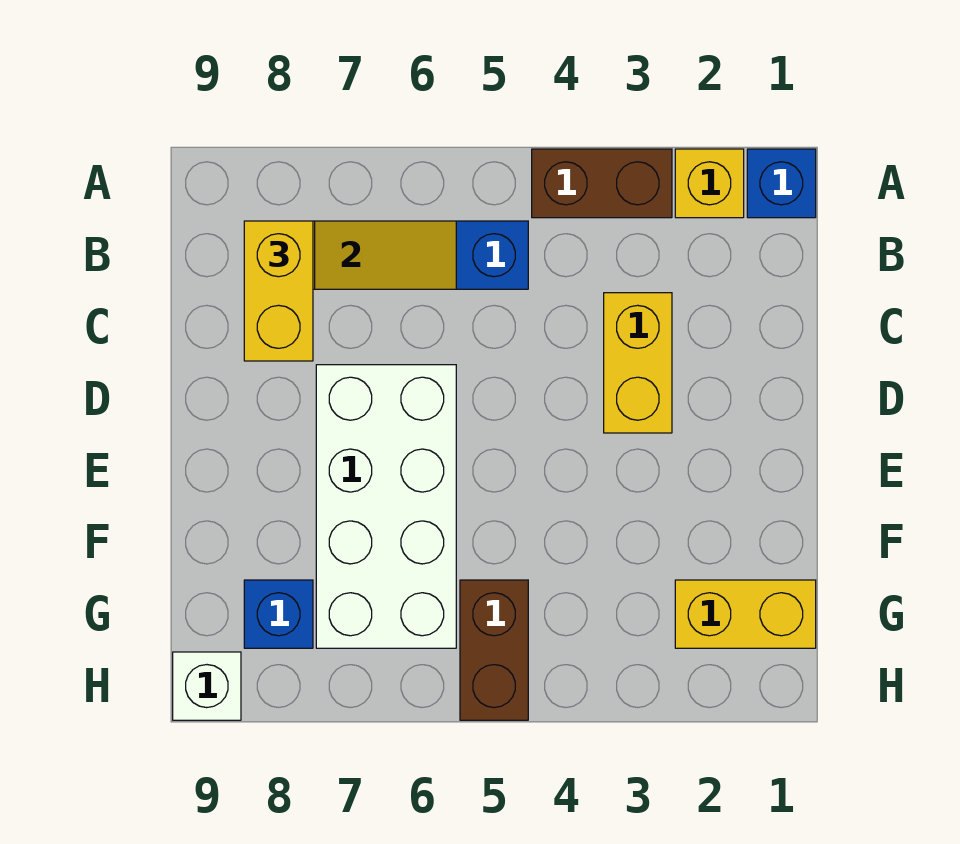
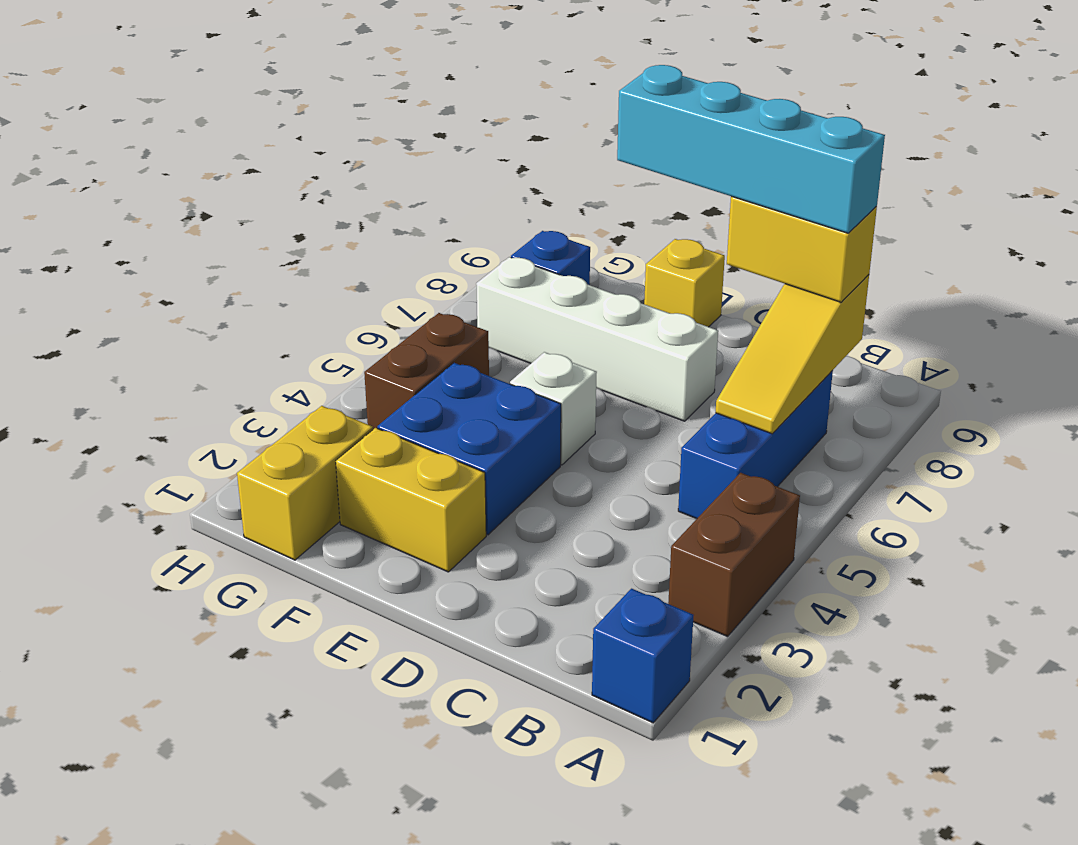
yellow 1x1 brick [675,149,744,218] -> yellow 1x1 brick moved to [644,239,725,327]
none -> cyan 1x4 brick [617,65,885,233]
yellow 1x2 brick [604,293,672,433] -> yellow 1x2 brick moved to [336,428,486,572]
white 2x4 brick [316,365,456,648] -> white 1x4 brick [476,257,718,421]
none -> blue 2x2 brick [377,363,561,535]
brown 1x2 brick [460,580,528,720] -> brown 1x2 brick turned to [364,313,489,429]
white 1x1 brick [173,652,241,720] -> white 1x1 brick moved to [510,352,597,465]

